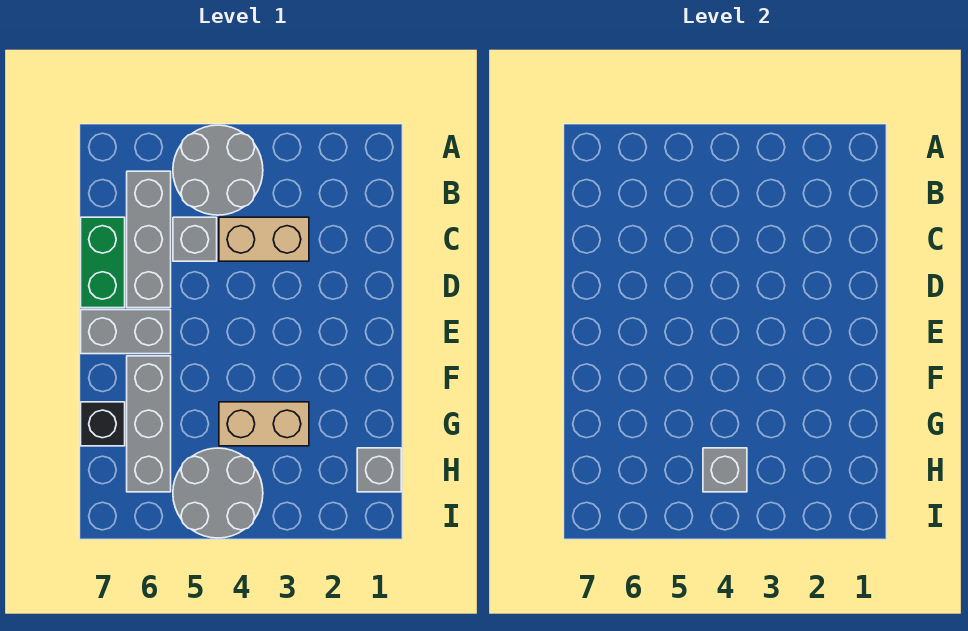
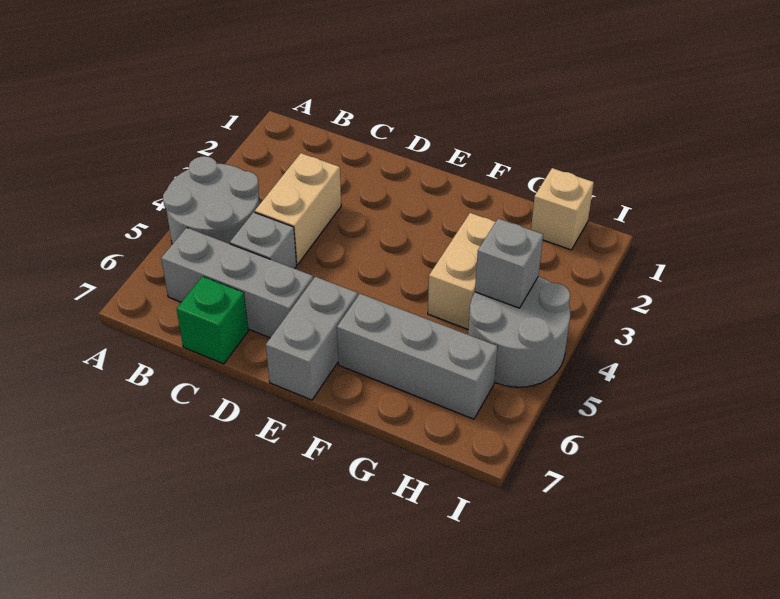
green 1x2 brick [81,217,125,308] -> green 1x1 brick [177,276,248,364]
black 1x1 brick [81,402,125,446] -> none
grey 1x1 brick [357,448,401,492] -> tan 1x1 brick [531,168,594,250]

